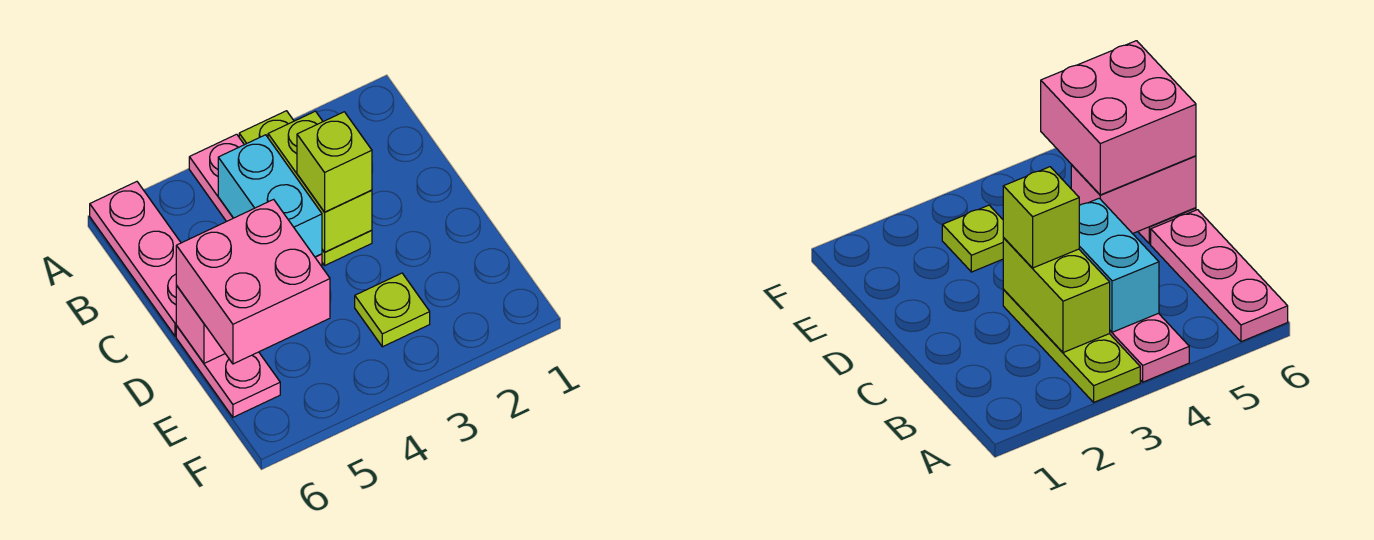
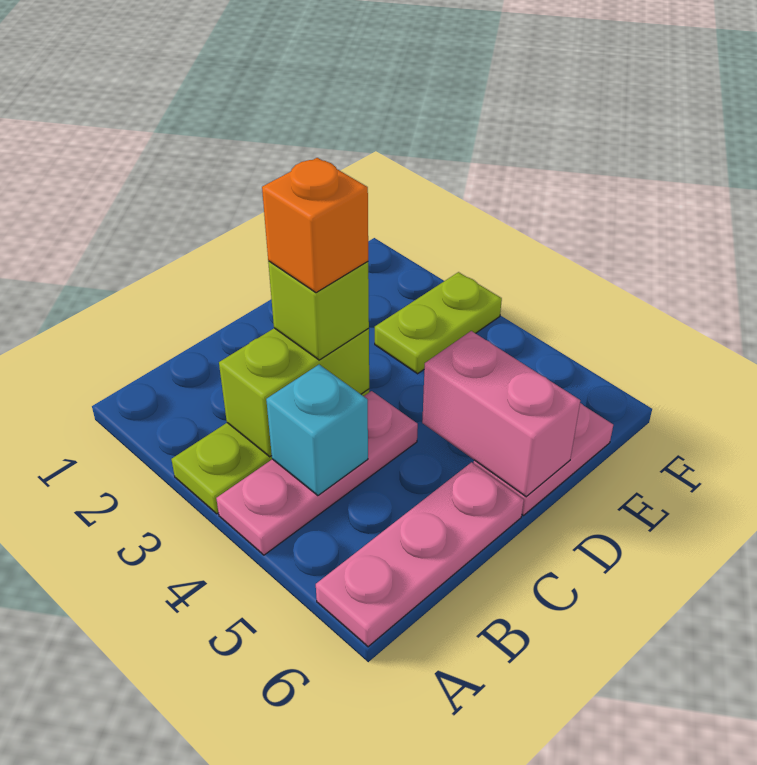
cyan 1x2 brick [218,135,322,257] -> cyan 1x1 brick [266,365,368,496]
none -> orange 1x1 brick [262,158,368,293]
pink 2x2 brick [176,199,330,364] -> none
lime 1x1 plate [355,273,430,347] -> lime 1x2 plate [375,272,502,374]

